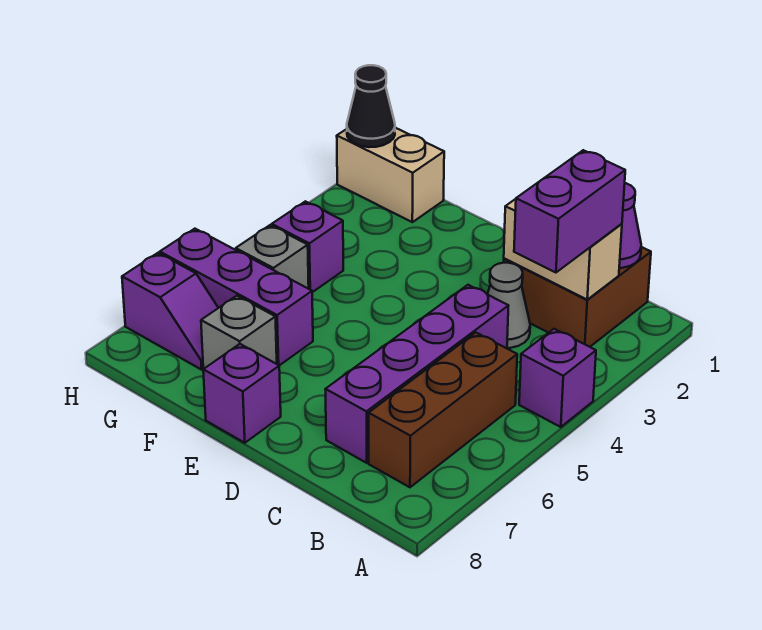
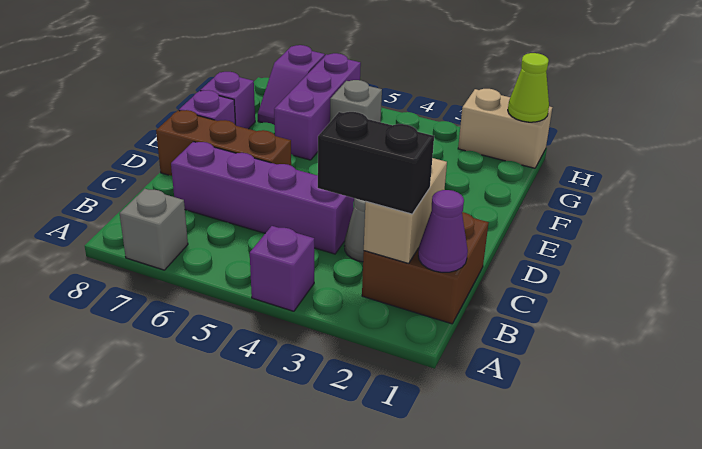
purple 1x2 brick [514,150,625,273] -> black 1x2 brick [318,112,434,214]
brown 1x3 brick [369,333,517,487] -> brown 1x3 brick moved to [156,110,291,176]
grey 1x1 brick [201,296,277,369] -> grey 1x1 brick moved to [120,189,188,270]
tan 1x2 brick [337,128,444,222] -> tan 1x2 brick turned to [458,89,552,168]
purple 1x1 brick [272,201,343,292] -> purple 1x1 brick moved to [200,72,255,129]
black 1x1 cone [347,65,395,147] -> lime 1x1 cone [508,53,549,122]

